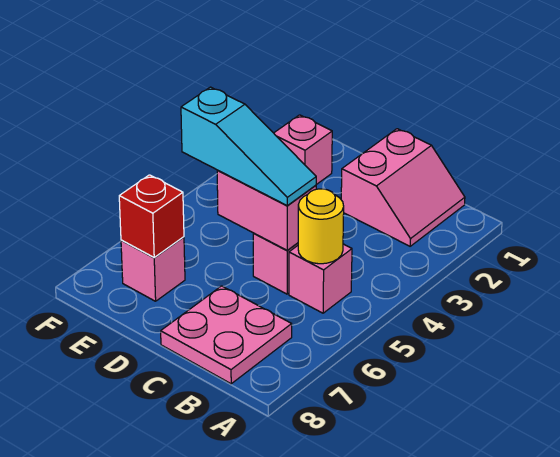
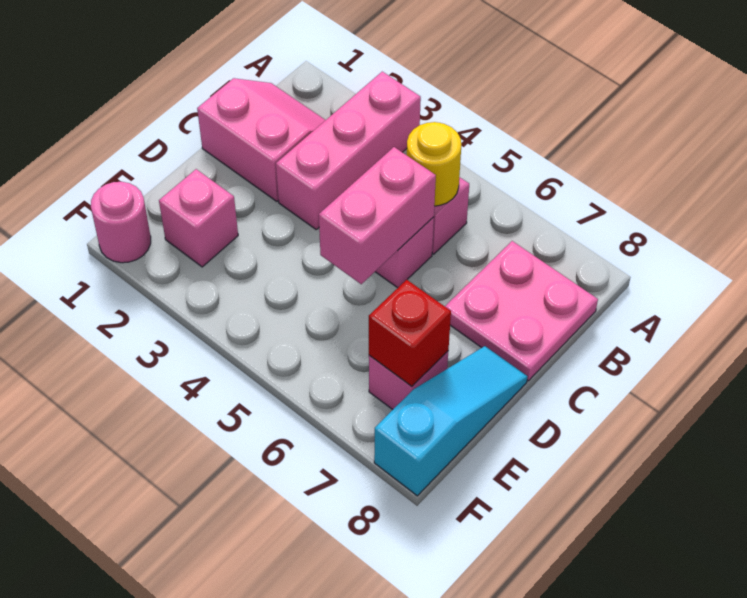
none -> pink 1x3 brick [276,72,421,229]
cyan 1x3 slope [181,87,316,205] -> cyan 1x3 slope moved to [374,346,528,496]
none -> pink 1x1 round brick [91,182,151,263]

